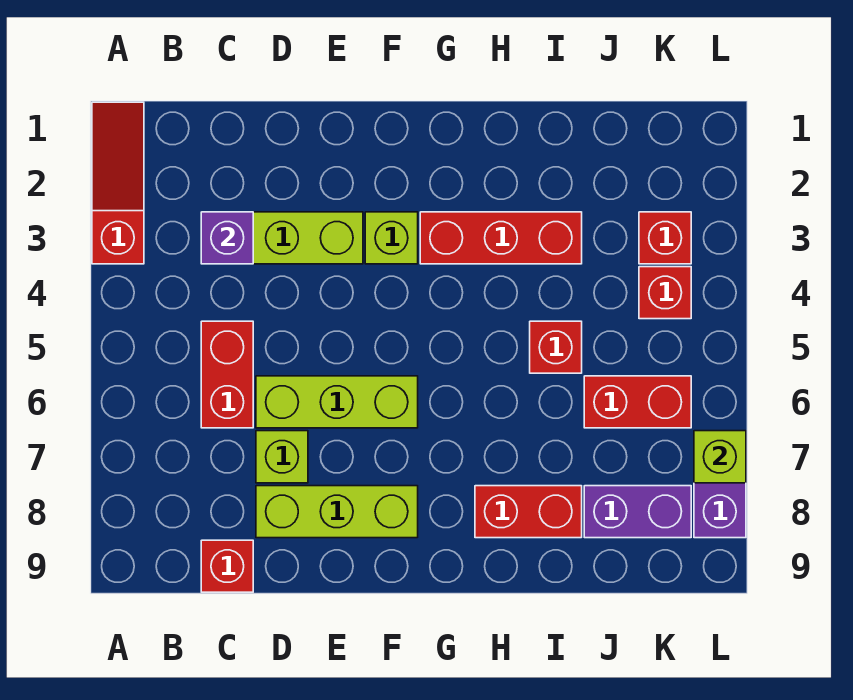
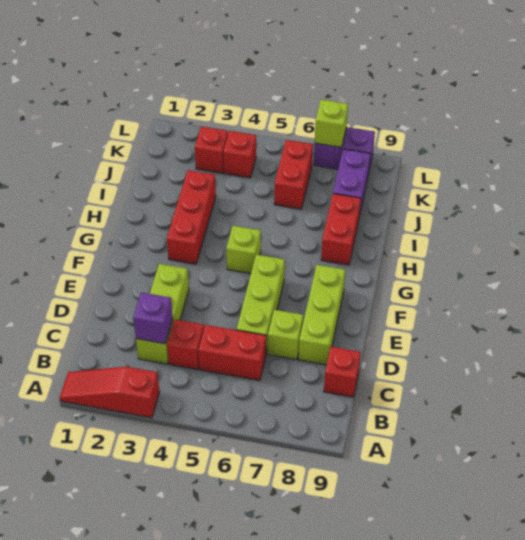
lime 1x1 brick [365,212,418,264] -> lime 1x1 brick moved to [226,226,261,274]
red 1x1 brick [530,321,582,373] -> red 1x1 brick moved to [167,319,204,370]

